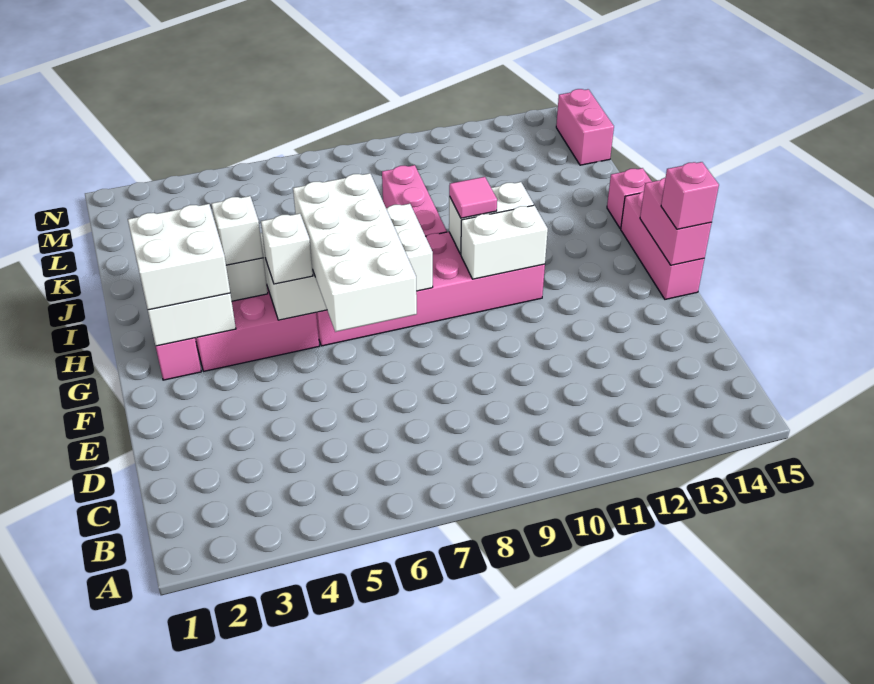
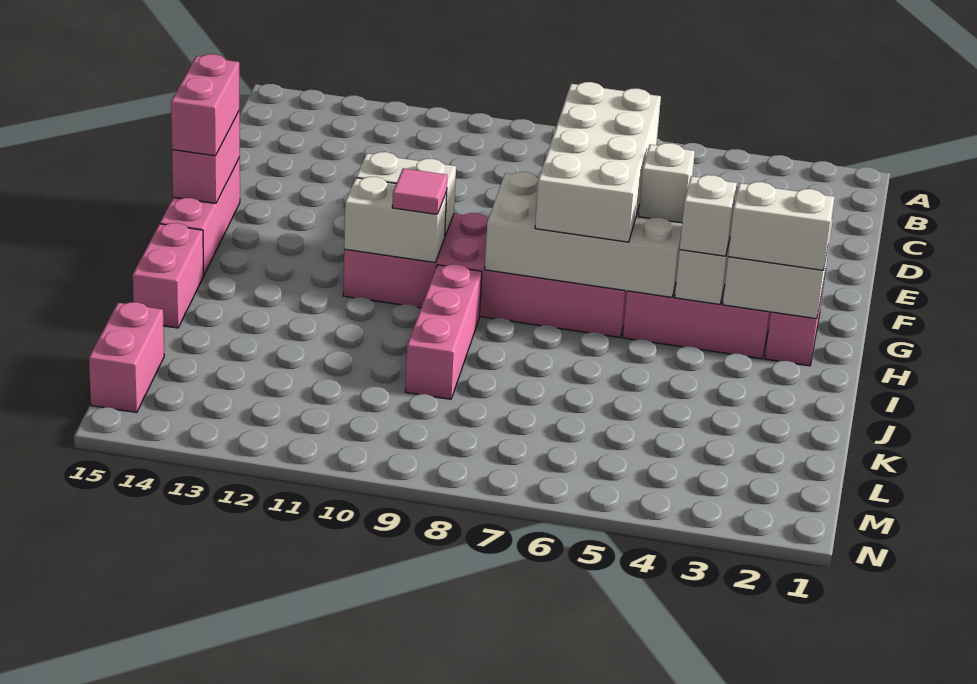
pink 1x1 brick [661,162,719,229] -> pink 1x2 brick [171,54,240,156]
white 2x2 brick [128,204,230,310] -> white 1x2 brick [728,182,835,270]
pink 1x1 brick [607,168,652,229] -> pink 1x2 brick [133,223,204,328]

